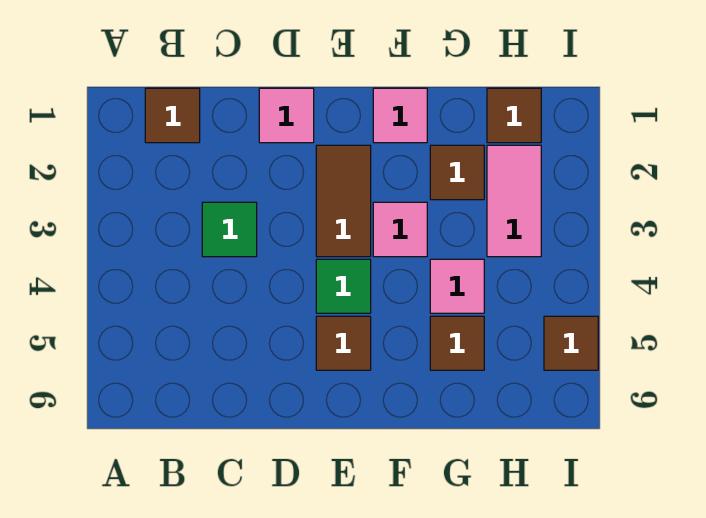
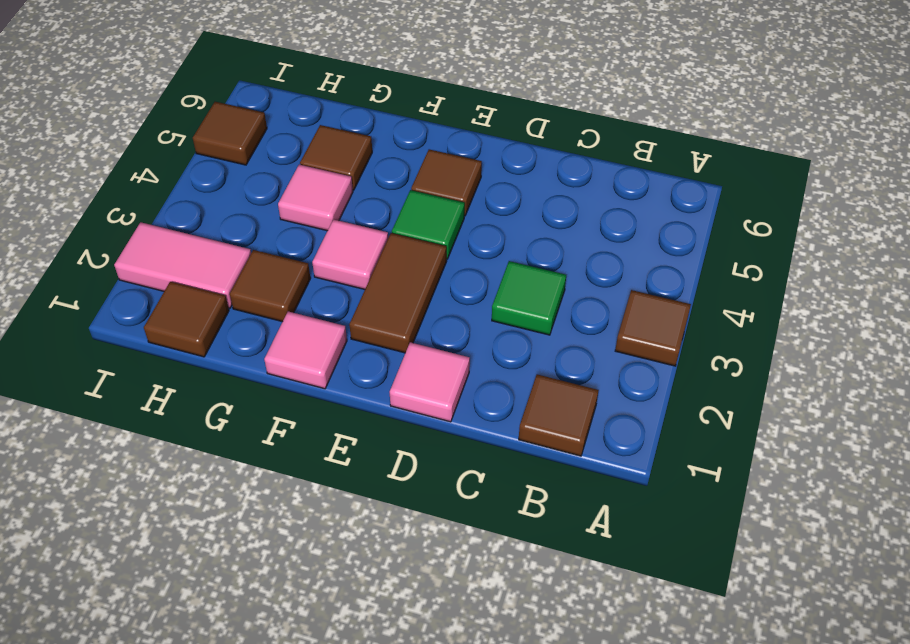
none -> brown 1x1 tile [615,290,691,366]
pink 1x2 tile [487,145,541,257] -> pink 1x2 tile turned to [114,222,251,308]

